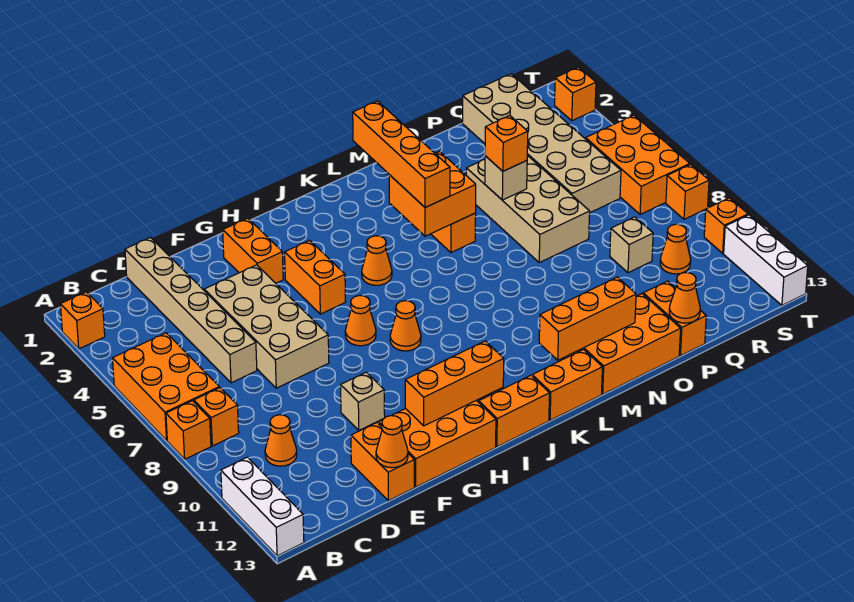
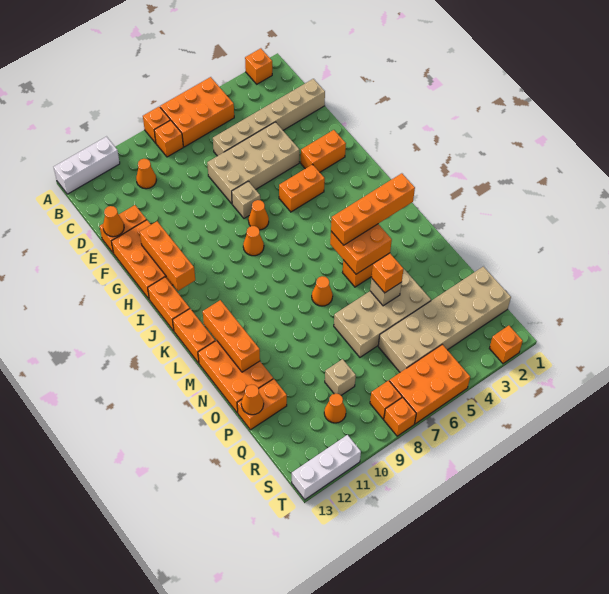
tan 1x1 brick [341,372,385,430] -> tan 1x1 brick moved to [232,181,260,218]
orange 1x1 cone [362,236,392,285] -> orange 1x1 cone moved to [312,276,333,306]
orange 1x1 brick [704,198,748,253] -> orange 1x1 brick moved to [370,380,402,419]

